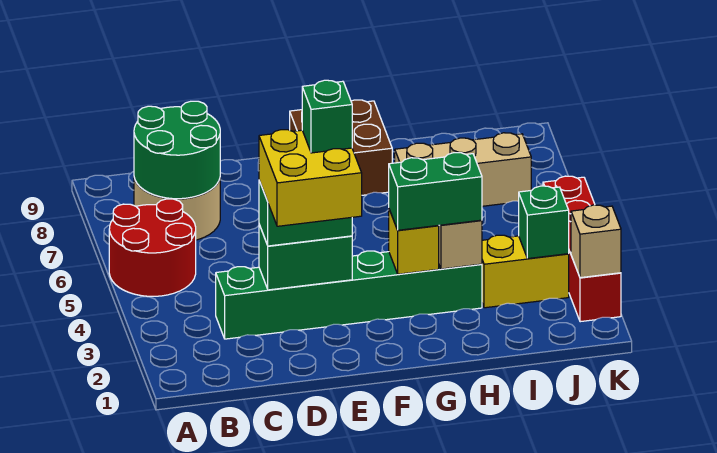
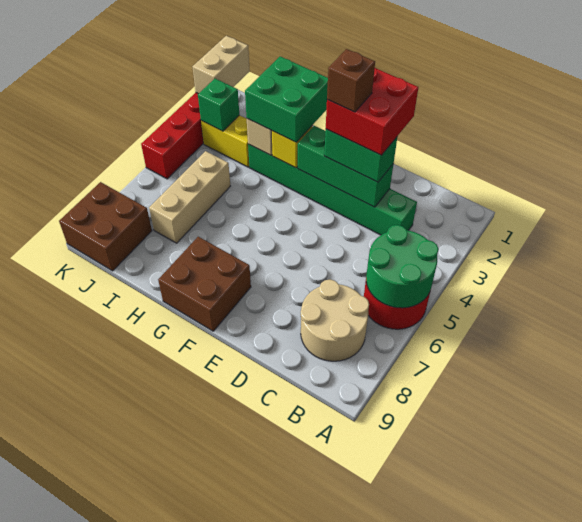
green 2x2 round brick [134,101,220,199] -> green 2x2 round brick moved to [366,225,438,308]
yellow 2x2 brick [259,130,362,226] -> red 2x2 brick [326,68,419,155]
green 1x2 brick [259,225,352,290] -> green 1x3 brick [298,126,393,207]
green 1x1 brick [302,80,352,153] -> brown 1x1 brick [327,49,375,112]
green 1x2 brick [389,153,482,230] -> green 2x2 brick [245,56,328,142]
tan 1x3 brick [395,133,531,206] -> tan 1x3 brick turned to [149,151,230,243]
none -> brown 2x2 brick [59,182,152,271]
tan 1x1 brick [571,205,621,278] -> tan 1x2 brick [193,36,250,94]

